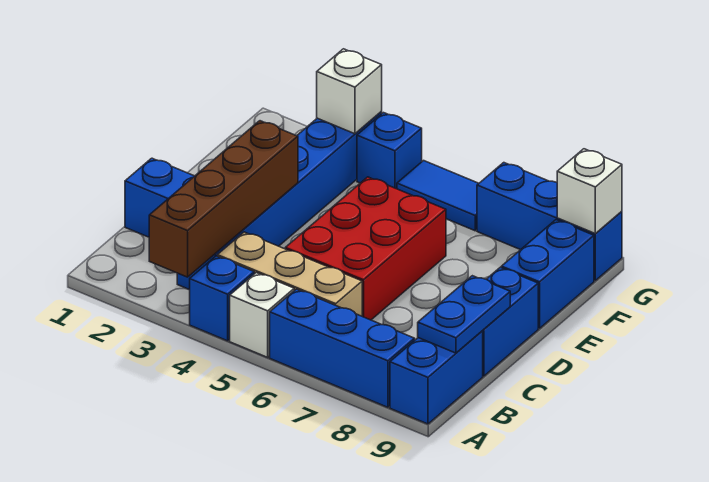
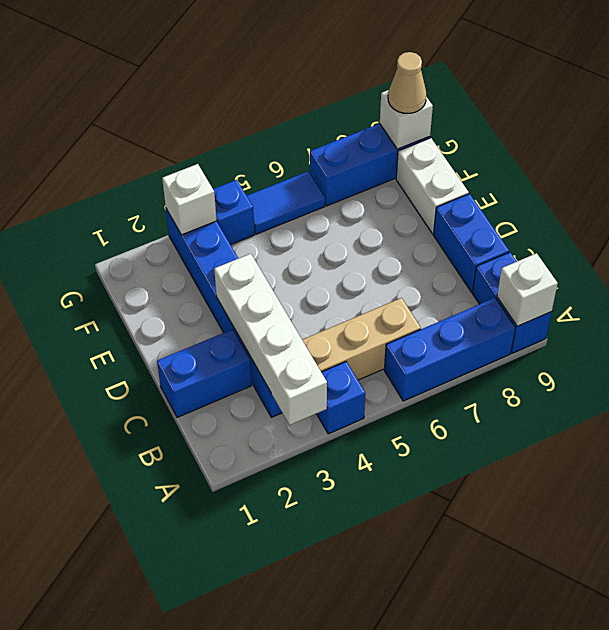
brown 1x4 brick [149,121,298,277] -> white 1x4 brick [214,254,327,425]
white 1x1 brick [230,273,294,357] -> white 1x1 brick moved to [497,253,558,326]
blue 1x2 plate [418,276,510,353] -> none
red 2x3 brick [285,177,446,320] -> none
blue 1x2 brick [501,220,594,328] -> white 1x2 brick [396,138,469,234]
none -> tan 1x1 cone [388,52,426,113]

